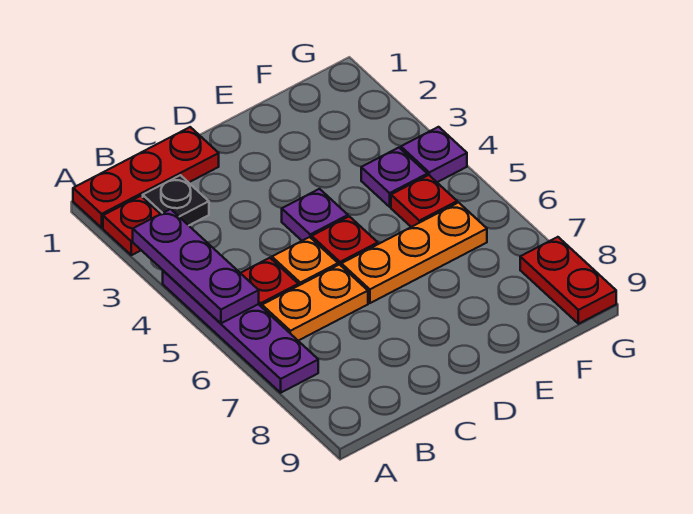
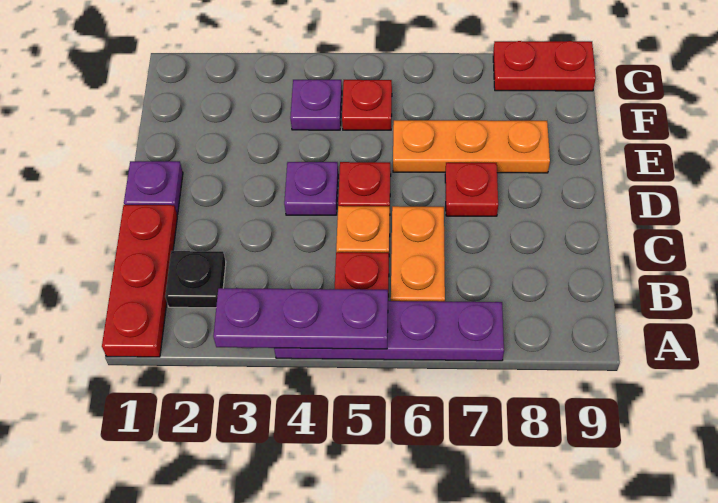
red 1x1 plate [103,196,160,255] -> red 1x1 plate moved to [445,163,498,216]
orange 1x3 plate [341,203,487,303] -> orange 1x3 plate turned to [393,120,550,173]
purple 1x1 plate [401,127,467,182] -> purple 1x1 plate moved to [124,161,183,215]

